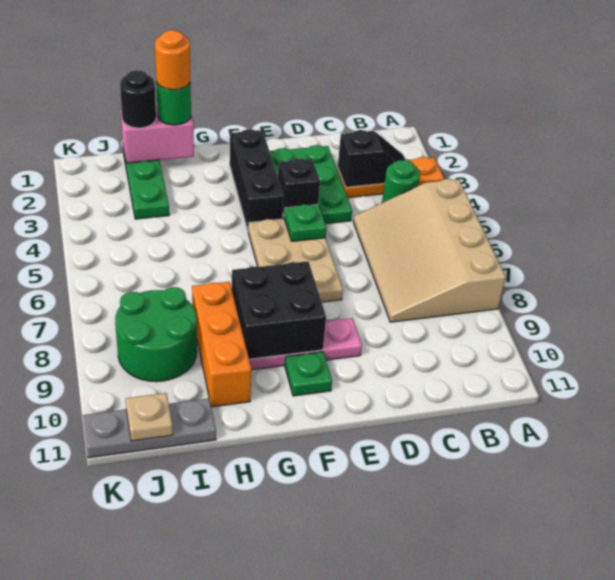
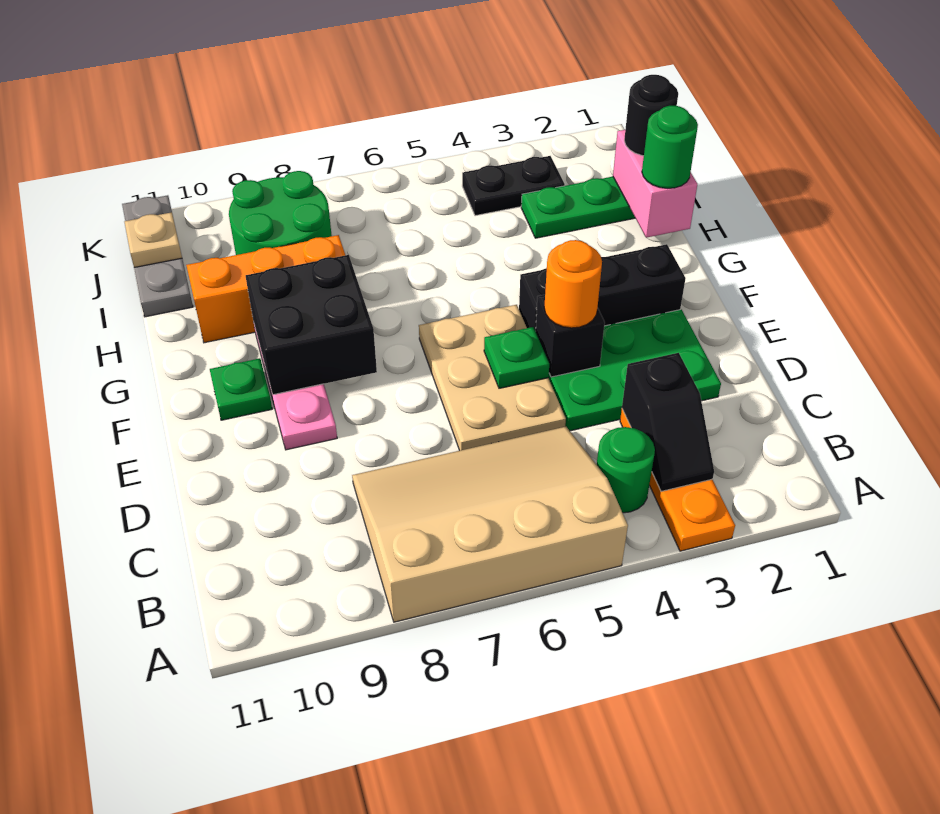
tan 2x3 plate [248,219,343,302] -> tan 2x3 plate turned to [419,305,566,451]
orange 1x1 round brick [155,30,190,90] -> orange 1x1 round brick moved to [544,240,602,328]
none -> black 1x2 plate [462,156,565,216]

